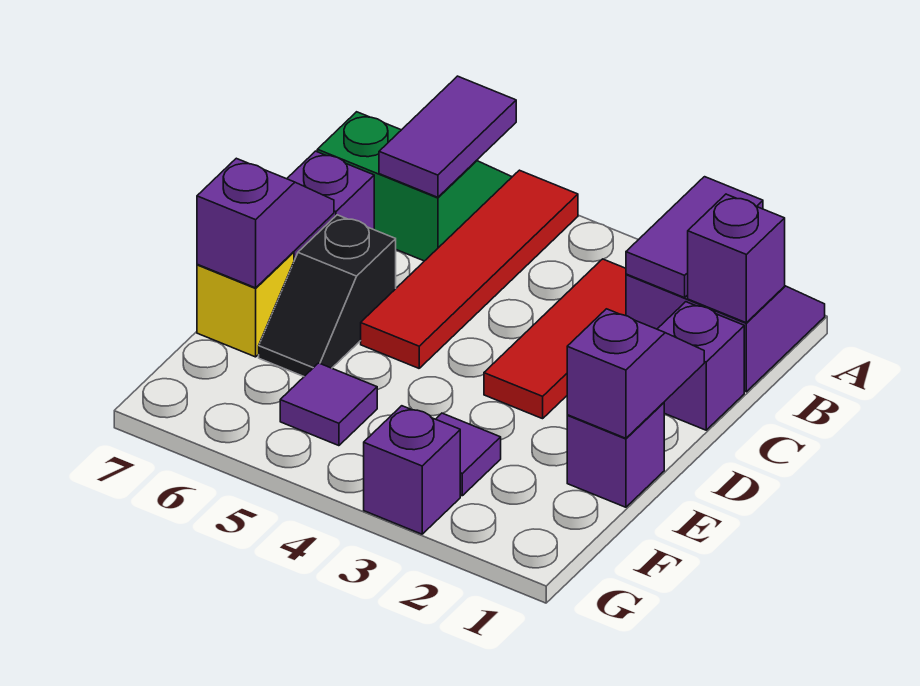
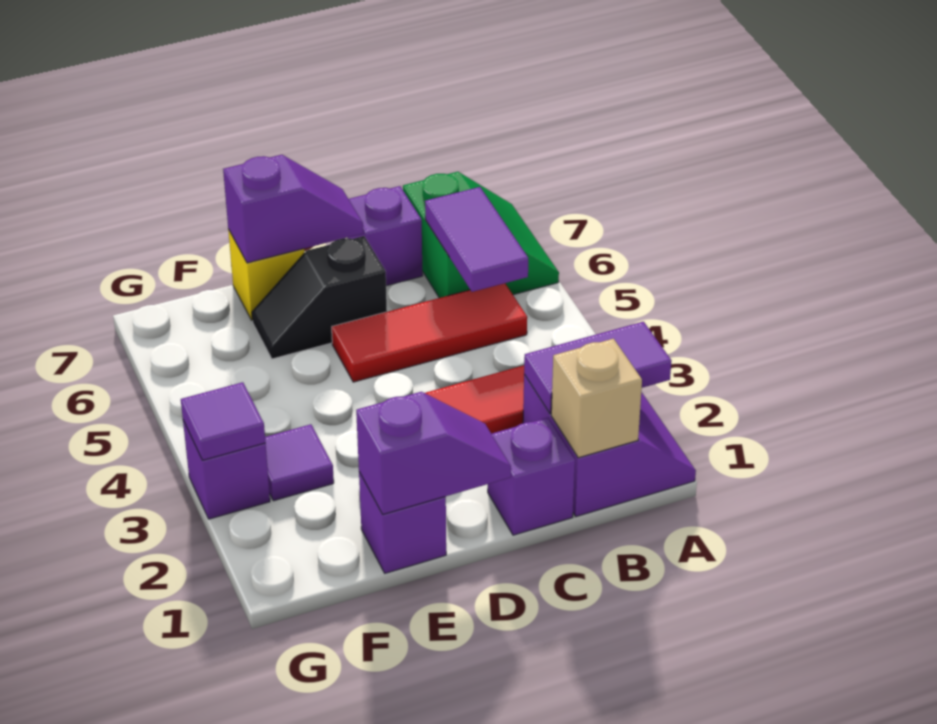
red 1x4 tile [361,170,578,368] -> red 1x3 tile [332,283,527,382]
purple 1x2 tile [379,76,516,197] -> purple 1x2 tile turned to [425,187,528,292]
purple 1x1 brick [688,194,785,323] -> tan 1x1 brick [551,339,642,458]
purple 1x1 tile [280,363,377,446] -> purple 1x1 tile moved to [181,382,265,460]

